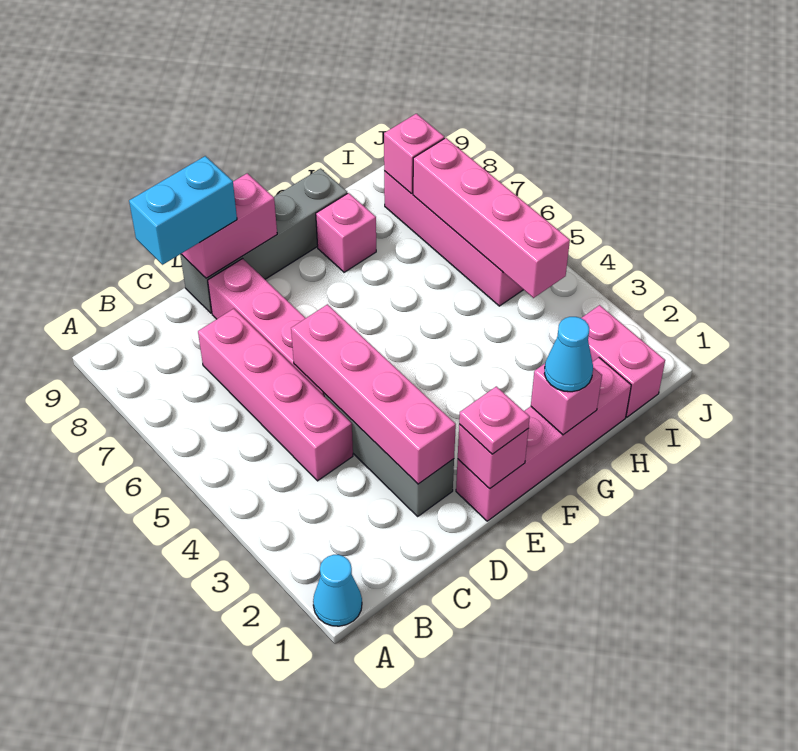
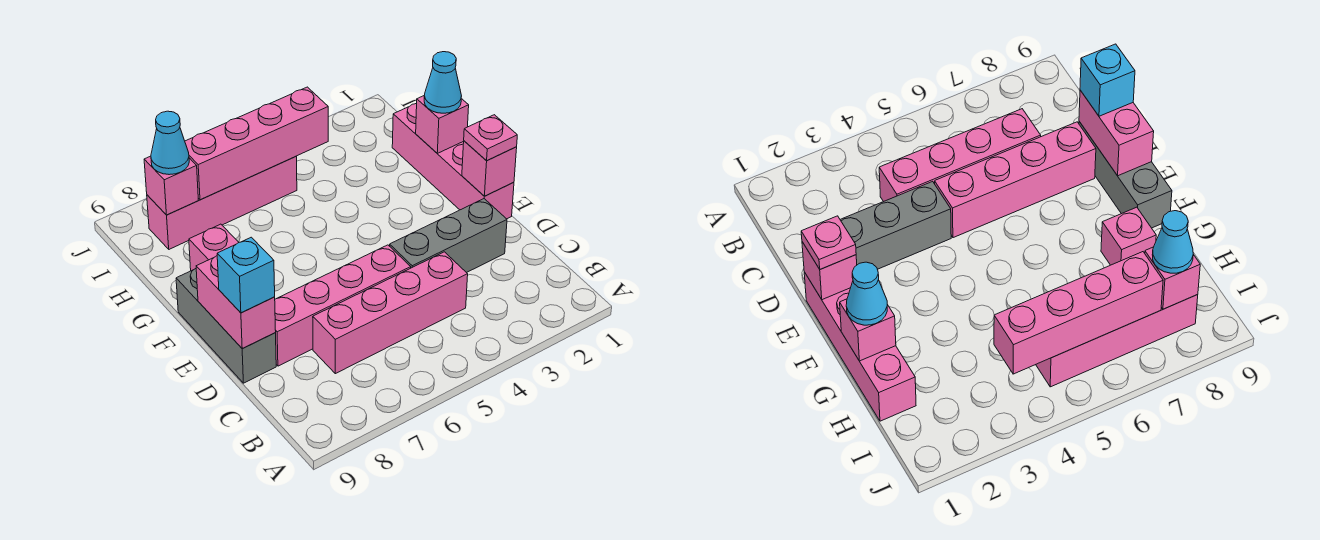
cyan 1x1 cone [313,555,362,626] -> cyan 1x1 cone moved to [151,111,189,175]
cyan 1x2 brick [129,156,237,265] -> cyan 1x1 brick [217,237,275,313]
pink 1x4 brick [291,304,456,484] -> none
grey 1x4 brick [180,168,347,313] -> grey 1x3 brick [176,269,276,383]
pink 1x2 brick [582,305,665,417] -> none

